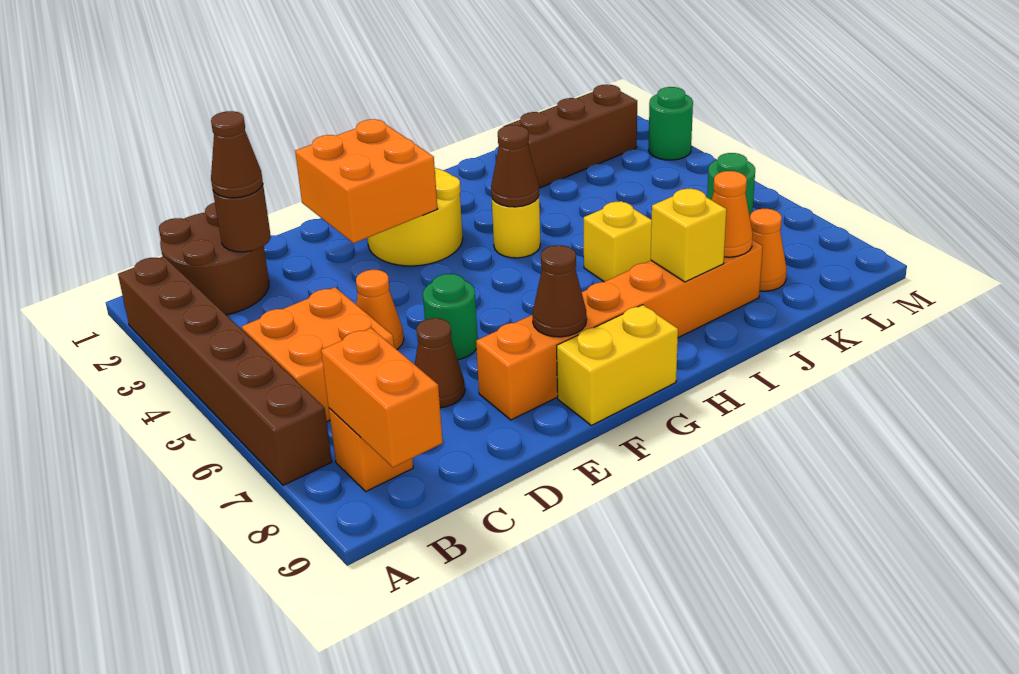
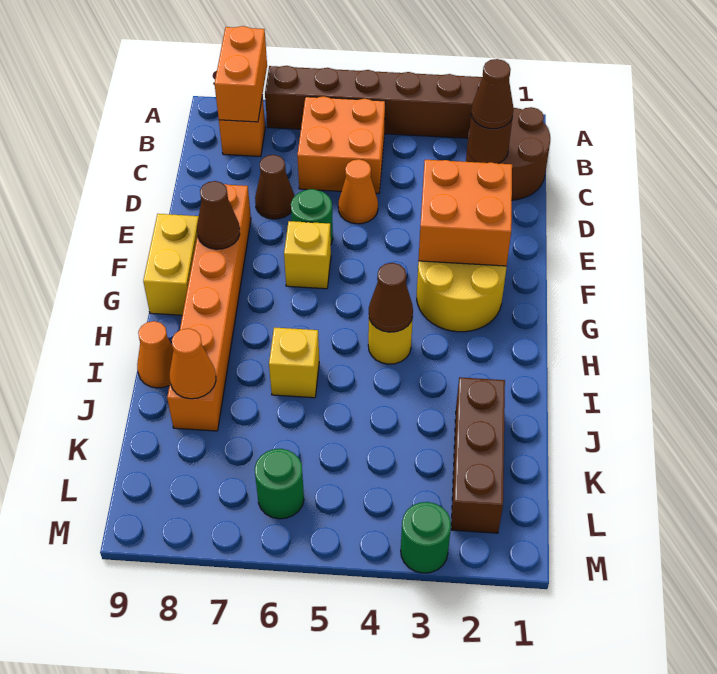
orange 1x2 brick [321,328,443,467] -> orange 1x2 brick turned to [215,26,267,122]
yellow 1x1 brick [651,189,727,282] -> yellow 1x1 brick moved to [284,221,331,289]
orange 1x1 cone [750,209,787,291] -> orange 1x1 cone moved to [137,321,173,388]

